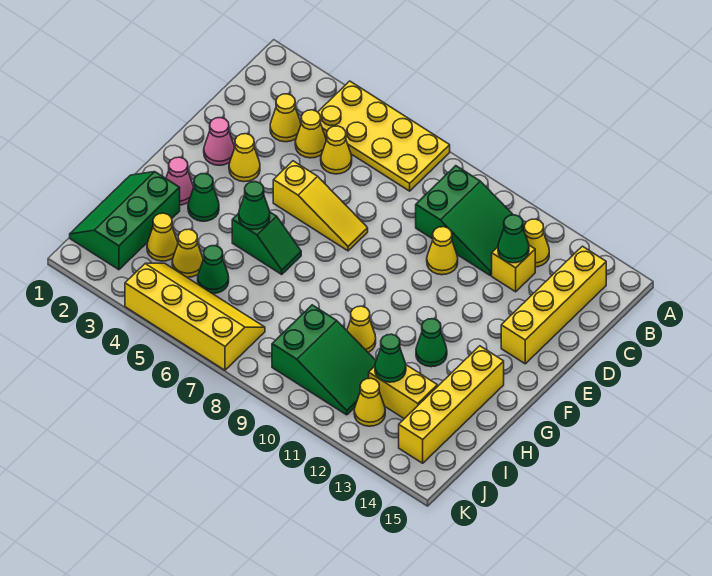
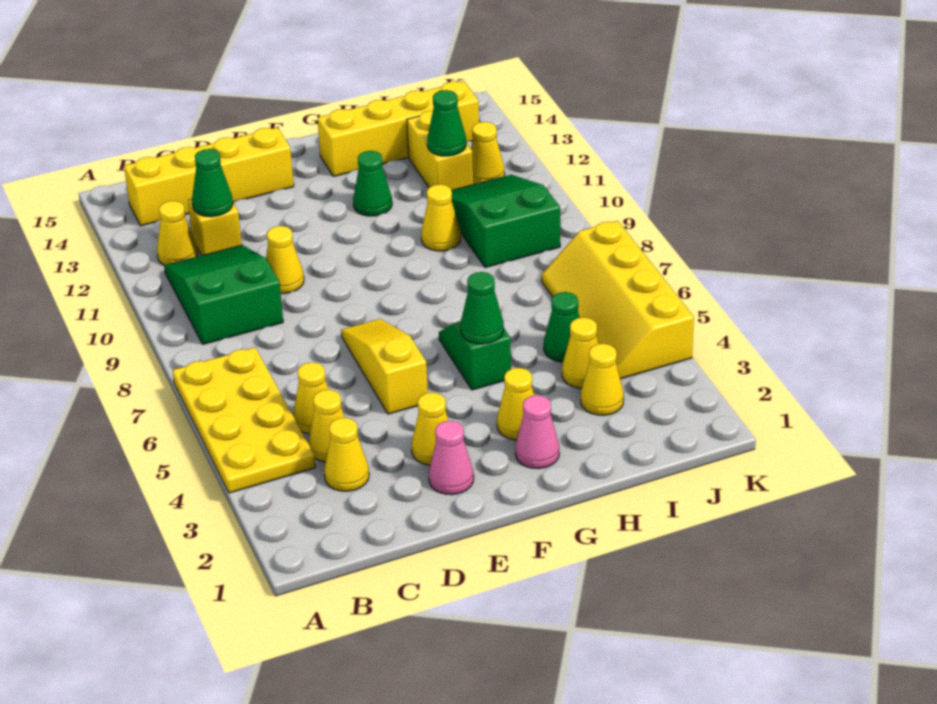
green 1x1 cone [188,174,219,221] -> yellow 1x1 cone [497,368,534,440]
green 2x3 slope [70,172,180,270] -> none

